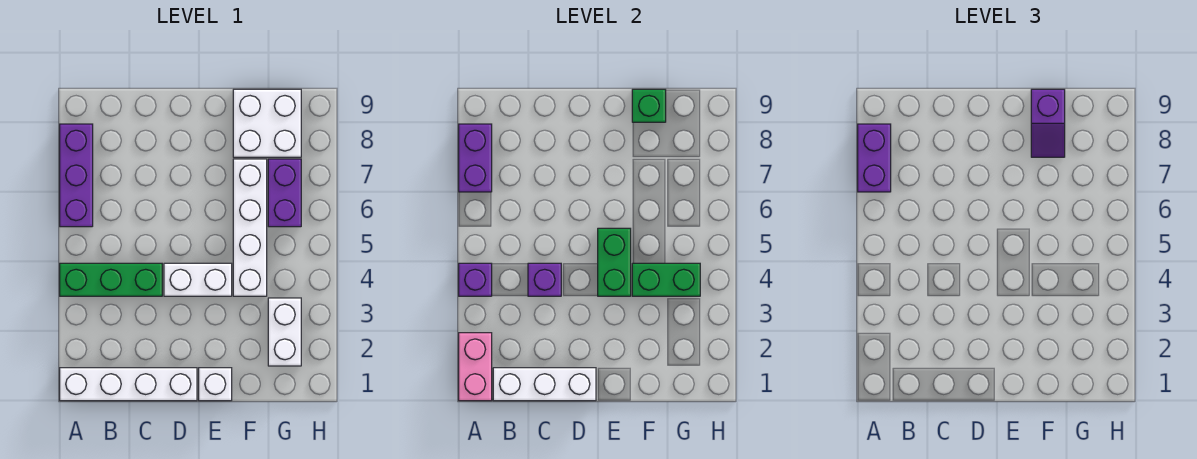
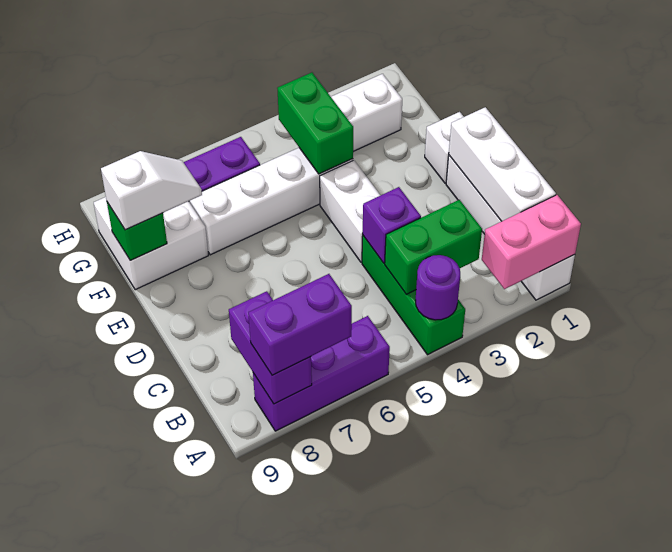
purple 1x1 brick [459,263,492,296] -> purple 1x1 round brick [415,255,460,320]
purple 1x2 brick [459,124,492,192] -> purple 1x2 brick turned to [229,291,312,404]
green 1x2 brick [598,228,631,296] -> green 1x2 brick moved to [385,200,482,294]
purple 1x2 slope [1031,89,1065,157] -> white 1x2 slope [101,151,202,230]

